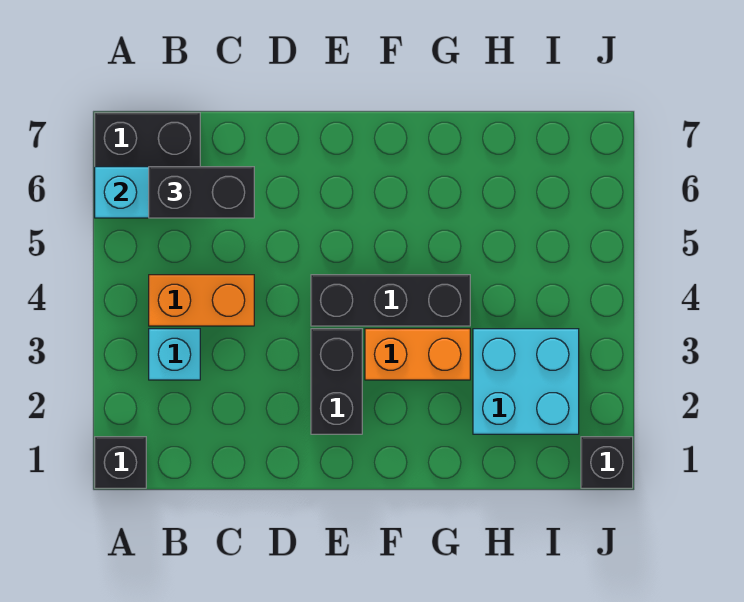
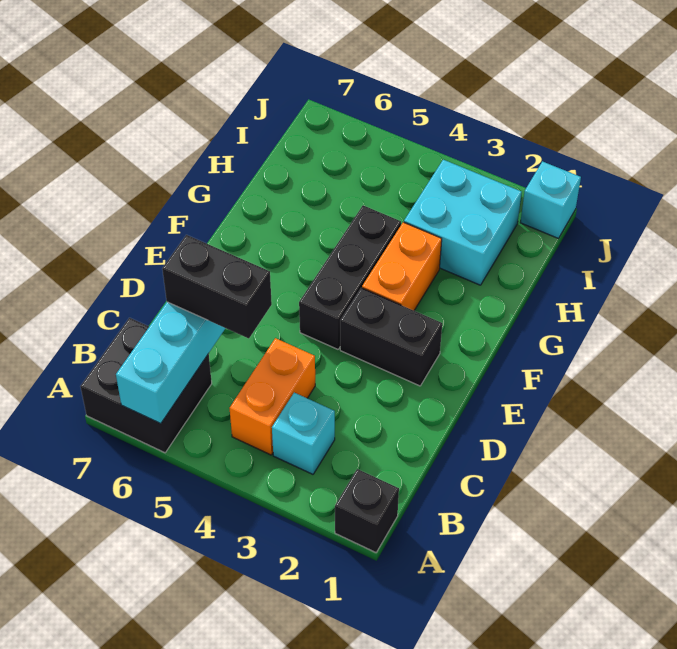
black 1x2 brick [149,167,254,218] -> black 1x2 brick turned to [162,235,272,338]
black 1x1 brick [581,437,633,488] -> cyan 1x1 brick [520,161,581,238]

